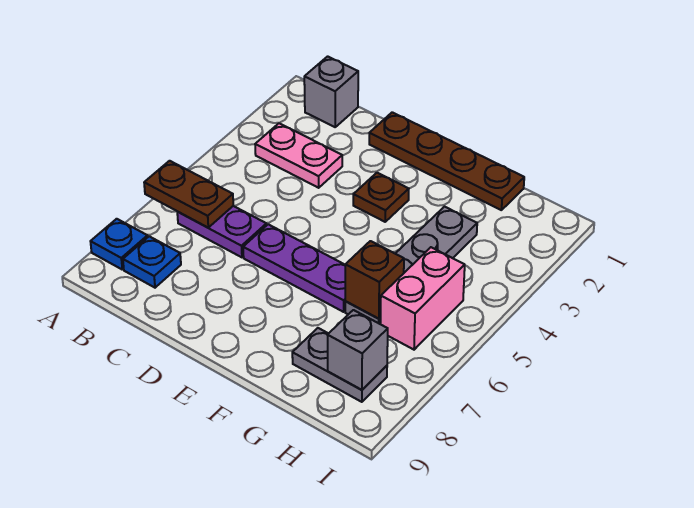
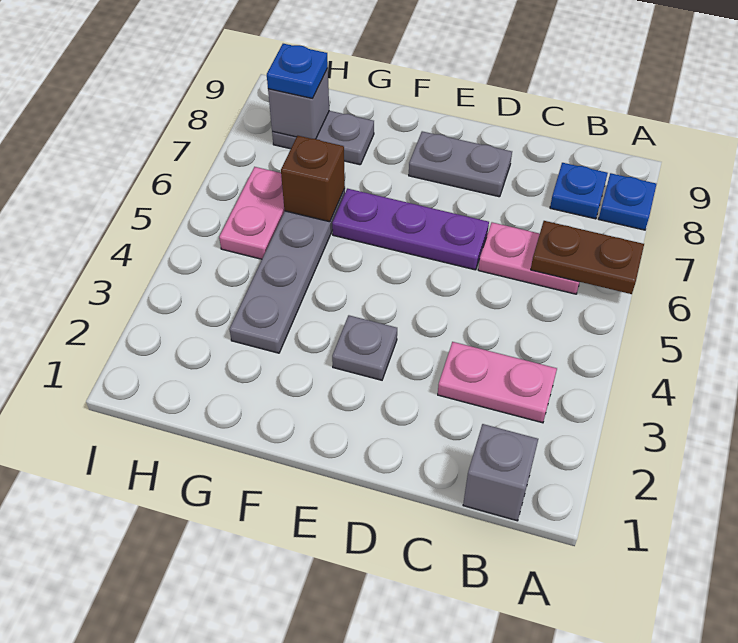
purple 1x2 plate [177,206,267,257] -> pink 1x2 plate [478,222,579,294]
brown 1x4 plate [369,112,524,210] -> none
none -> grey 1x2 plate [409,131,512,197]
brown 1x1 plate [353,173,409,222] -> grey 1x1 plate [332,315,397,380]
pink 1x2 brick [380,247,465,350] -> pink 1x2 plate [219,167,284,259]
none -> blue 1x1 plate [267,44,328,98]

